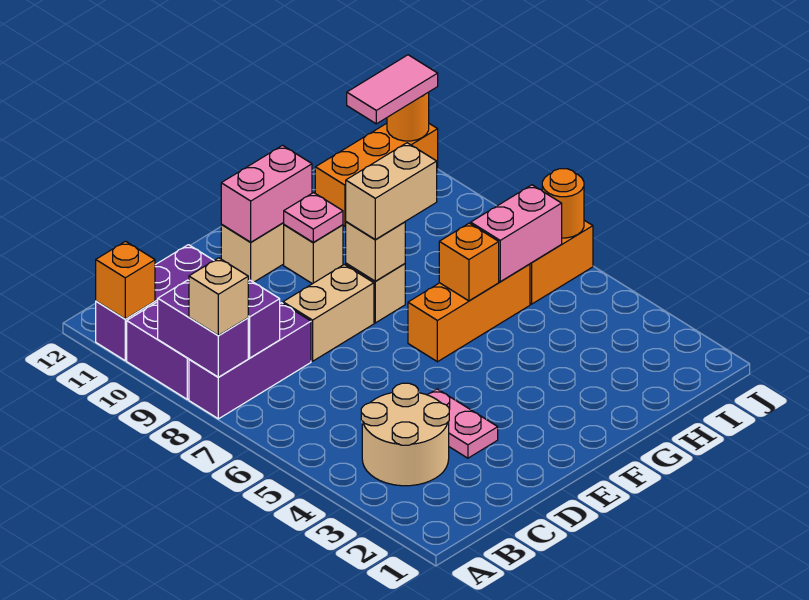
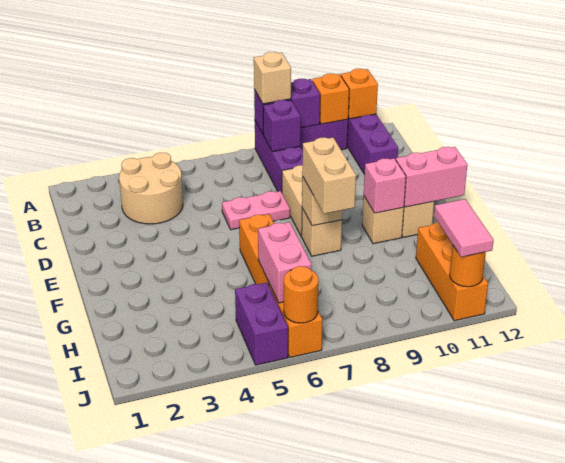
pink 1x2 plate [427,389,498,458] -> pink 1x2 plate moved to [222,191,290,230]
pink 1x2 brick [221,145,312,242] -> pink 1x2 brick turned to [396,147,467,207]
pink 1x1 plate [284,193,343,243] -> pink 1x1 brick [364,158,406,213]
orange 1x1 brick [439,223,499,301] -> orange 1x1 brick moved to [312,74,349,124]
none -> purple 1x2 brick [235,283,288,365]

